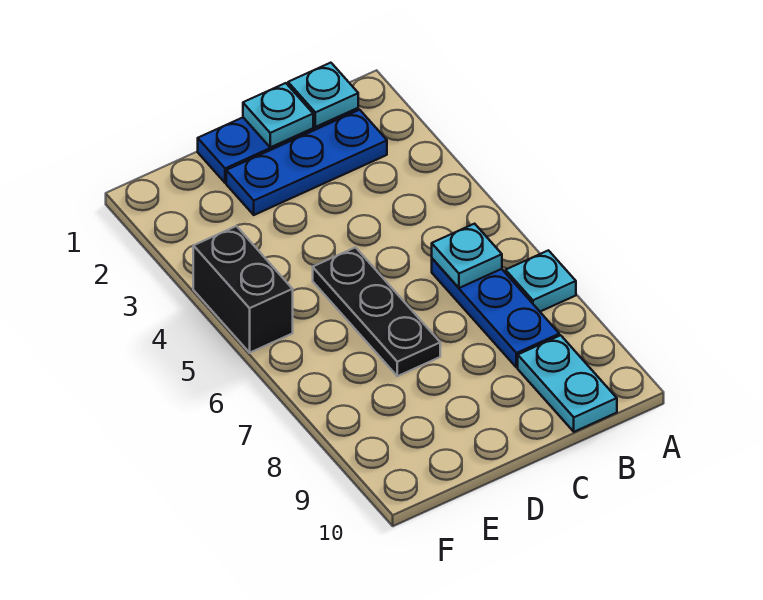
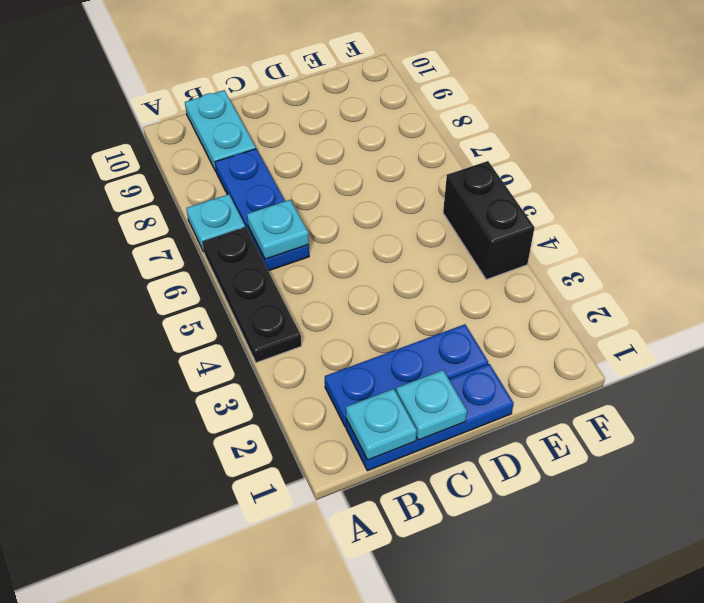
black 1x3 plate [313,247,440,376] -> black 1x3 plate moved to [202,227,301,363]

